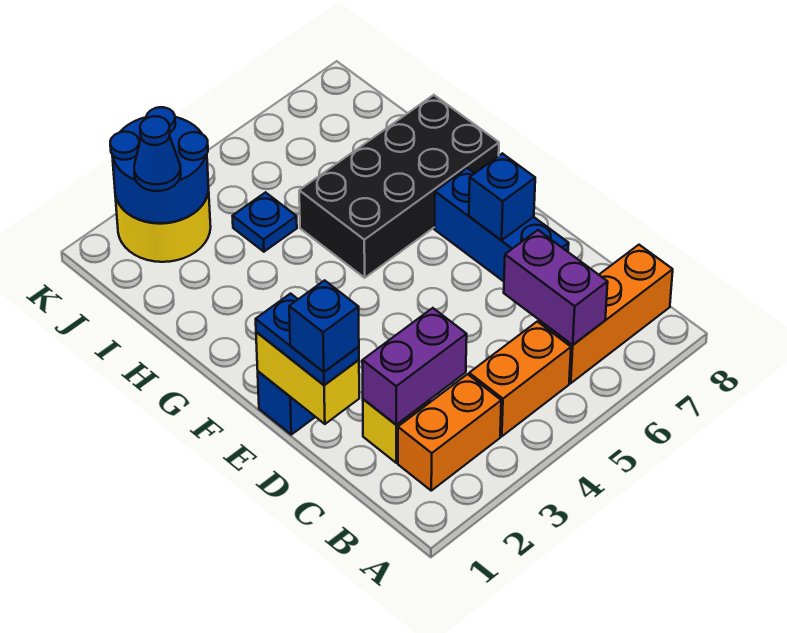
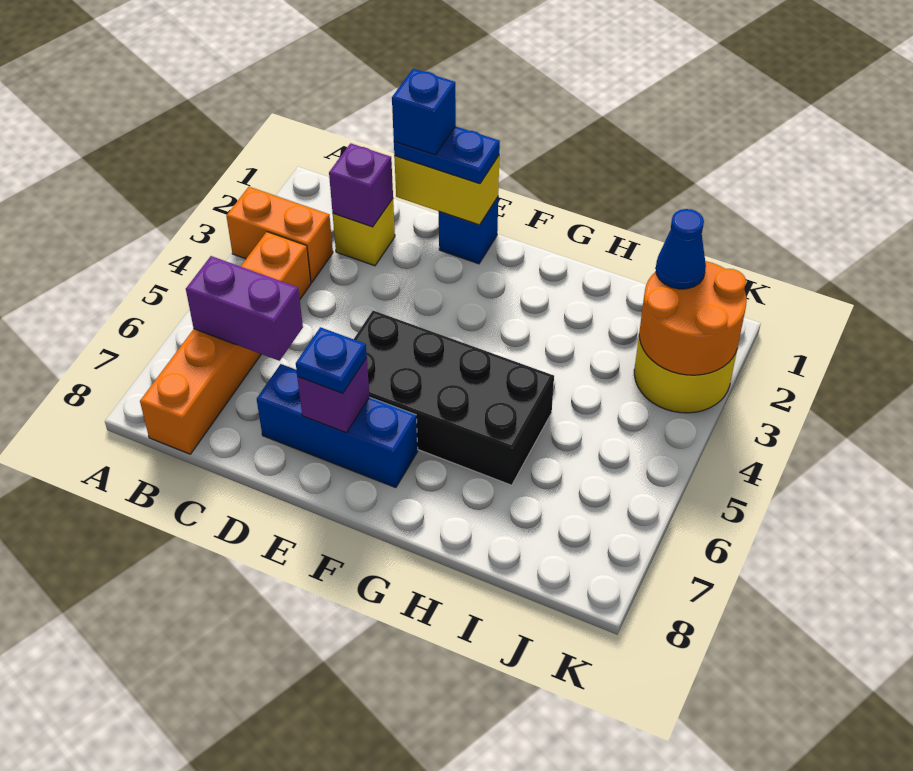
orange 1x2 brick [398,374,501,491] -> orange 1x2 brick turned to [226,187,333,282]
purple 1x2 brick [362,308,467,425] -> purple 1x1 brick [329,143,393,227]
blue 1x1 brick [469,153,535,240] -> purple 1x1 brick [297,358,370,433]
black 2x4 brick [299,95,499,278] -> black 2x4 brick turned to [354,311,554,485]
blue 1x1 plate [233,192,297,252] -> blue 1x1 plate moved to [296,327,367,394]
blue 2x2 round brick [110,107,209,223] -> orange 2x2 round brick [639,261,747,375]

